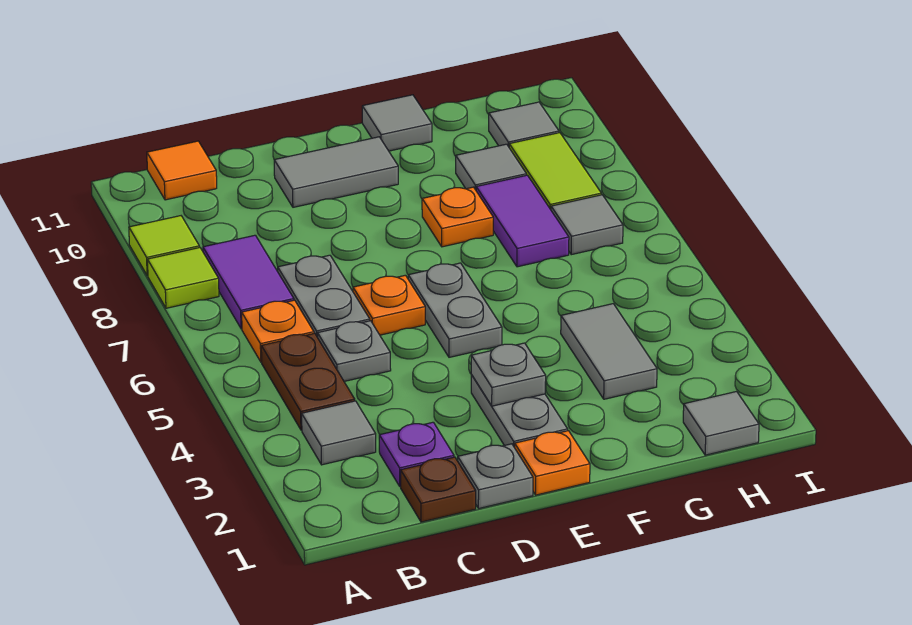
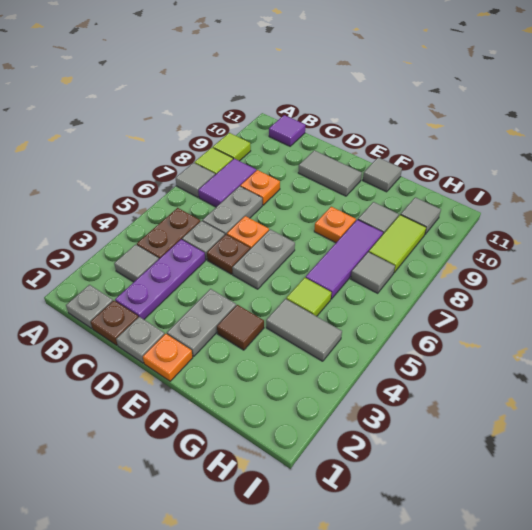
orange 1x1 plate [242,300,314,362] -> orange 1x1 plate moved to [240,170,280,205]
orange 1x1 tile [147,141,217,200] -> purple 1x1 tile [269,115,305,146]
purple 1x1 plate [379,422,454,487] -> purple 1x3 plate [115,240,205,319]
none -> brown 1x1 plate [207,235,250,274]
grey 1x1 plate [471,343,546,406] -> grey 1x1 plate moved to [66,285,113,328]
none -> brown 1x1 tile [217,305,264,350]
grey 1x2 tile [561,304,657,399] -> grey 1x2 tile turned to [266,299,342,361]
none -> lime 1x1 tile [286,278,331,316]
purple 1x2 tile [476,175,569,267] -> purple 1x3 tile [306,220,383,299]
grey 1x1 tile [683,392,759,455] -> grey 1x1 tile moved to [176,163,215,197]

